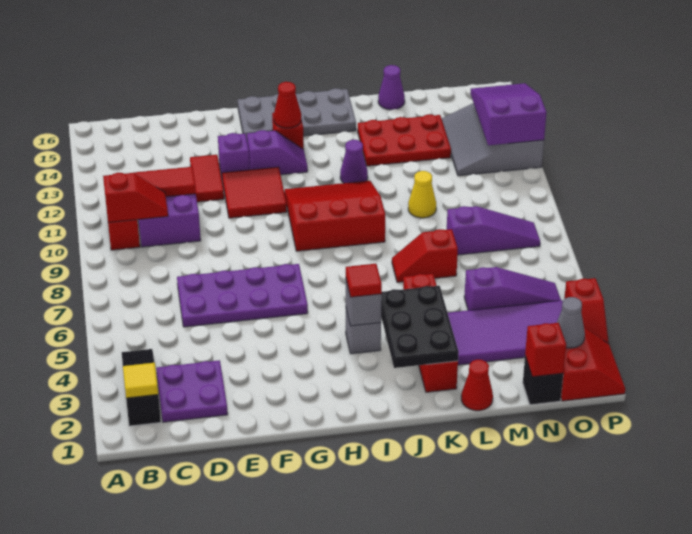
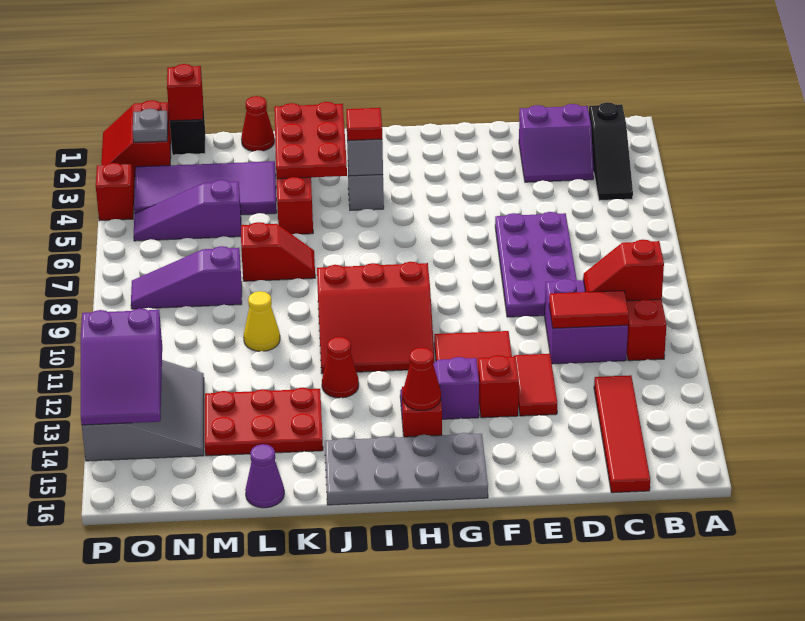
yellow 1x1 tile [123,363,158,398] -> none
purple 2x2 plate [156,360,228,422] -> purple 2x2 slope [519,104,594,182]
none -> red 1x4 tile [594,375,650,493]
purple 2x4 plate [177,264,308,327] -> purple 2x4 plate turned to [495,212,577,317]
purple 1x1 brick [218,133,250,176] -> red 1x1 brick [478,355,519,418]
black 2x3 plate [381,286,459,368] -> red 2x3 plate [274,102,347,179]
purple 1x1 cone [340,140,368,183] -> red 1x1 cone [322,337,359,398]
grey 1x1 cone [557,297,585,348] -> grey 1x1 plate [133,109,168,142]

